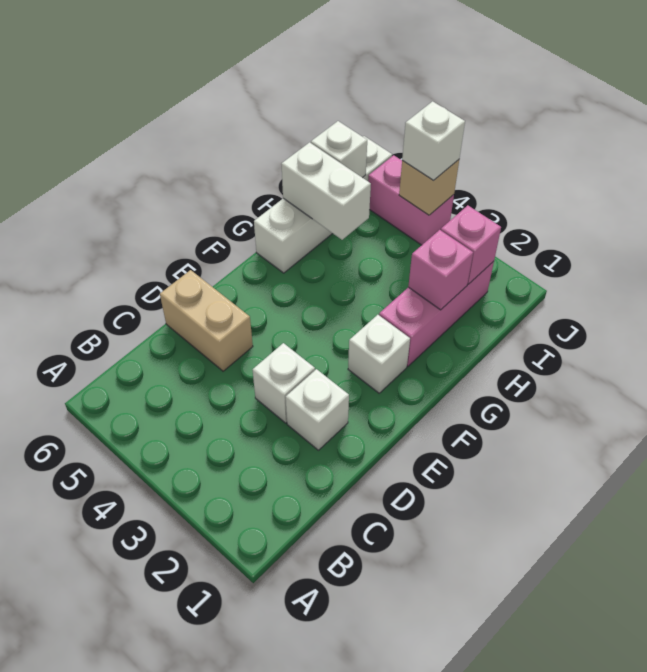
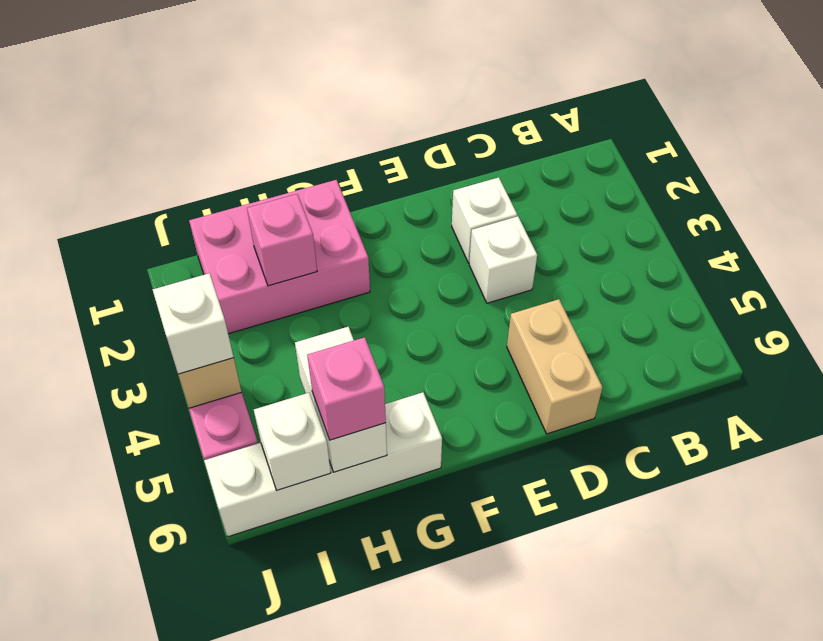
white 1x1 brick [348,315,410,393] -> none
pink 1x3 brick [379,261,494,366] -> pink 2x3 brick [189,180,370,334]
pink 1x1 brick [441,205,501,284] -> pink 1x1 brick moved to [307,337,386,440]

